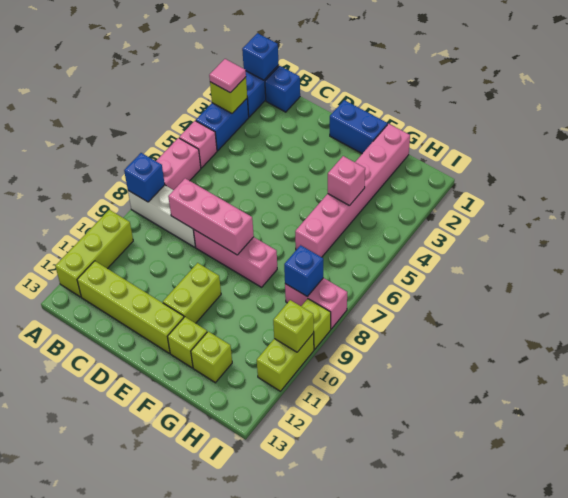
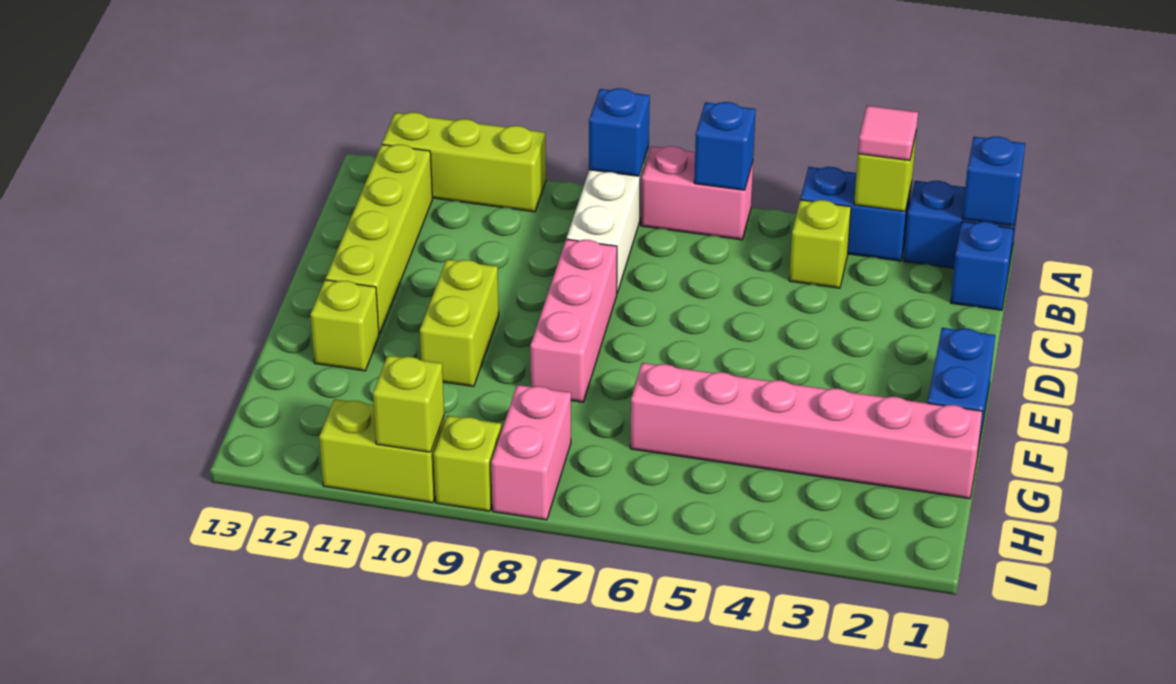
pink 1x1 brick [179,121,217,168] -> none
pink 1x3 brick [168,178,254,255] -> none
lime 1x2 brick [163,263,221,323] -> lime 1x2 brick turned to [420,259,499,387]
pink 1x1 brick [328,156,365,206] -> none
lime 1x1 brick [191,331,232,383] -> lime 1x1 brick moved to [789,200,851,288]
blue 1x1 brick [284,245,323,296] -> blue 1x1 brick moved to [694,102,756,190]

